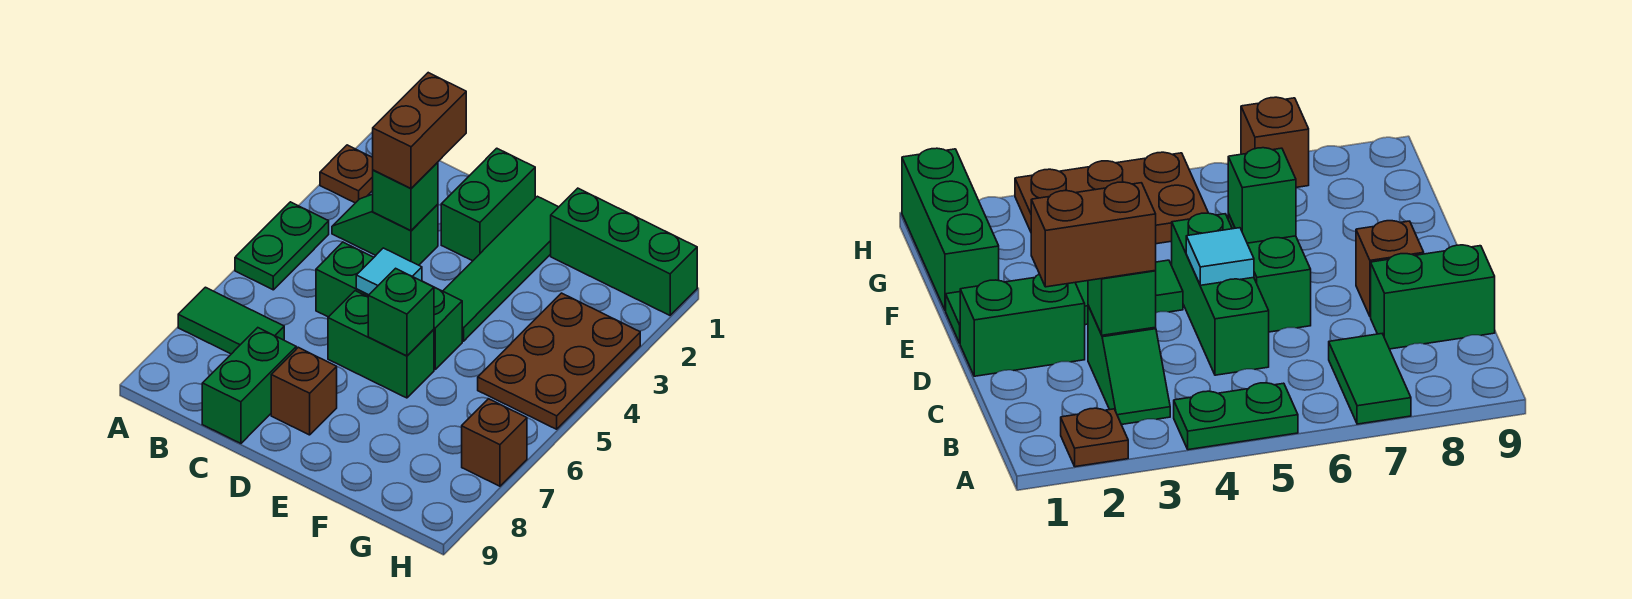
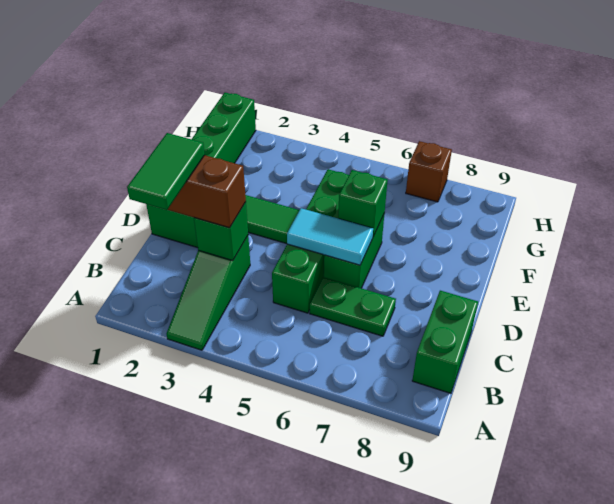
brown 1x1 plate [320,145,373,203] -> none
green 1x2 plate [235,202,329,290] -> green 1x2 plate moved to [310,277,396,336]
green 1x2 tile [178,287,284,354] -> green 1x2 tile moved to [127,133,205,210]
green 1x2 slope [332,194,438,265] -> green 1x3 slope [166,236,250,350]
green 1x3 brick [316,242,462,369] -> green 1x4 brick [272,169,349,313]
green 1x2 brick [202,328,296,443] -> green 1x2 brick turned to [412,291,478,393]
cyan 1x1 tile [356,248,422,295] -> cyan 1x2 tile [287,208,373,265]
brown 1x1 brick [271,347,337,435] -> none
brown 2x3 plate [478,293,640,429] -> none

